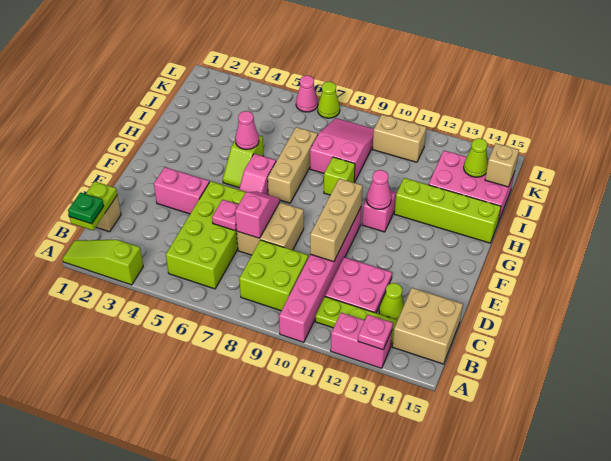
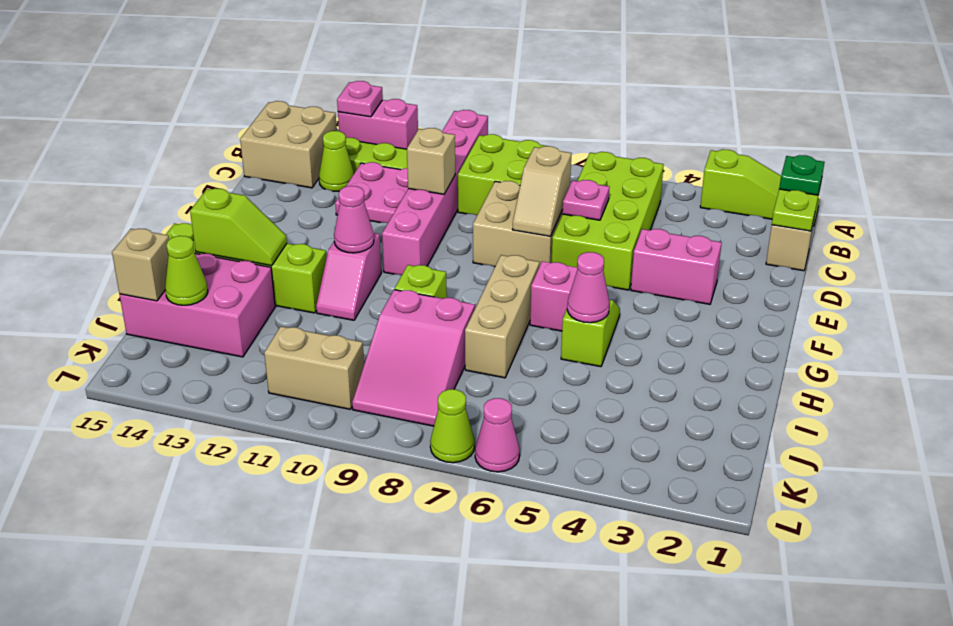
pink 1x2 slope [235,191,280,238] -> tan 1x2 slope [512,146,572,236]
tan 1x3 brick [310,178,363,262] -> tan 1x1 brick [407,128,455,194]
none -> lime 1x2 slope [190,188,287,266]

